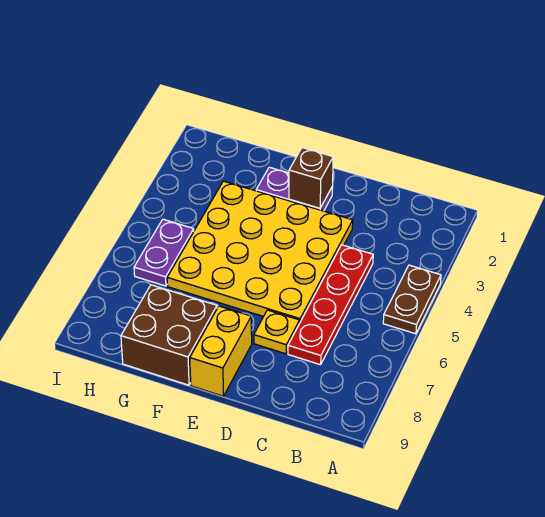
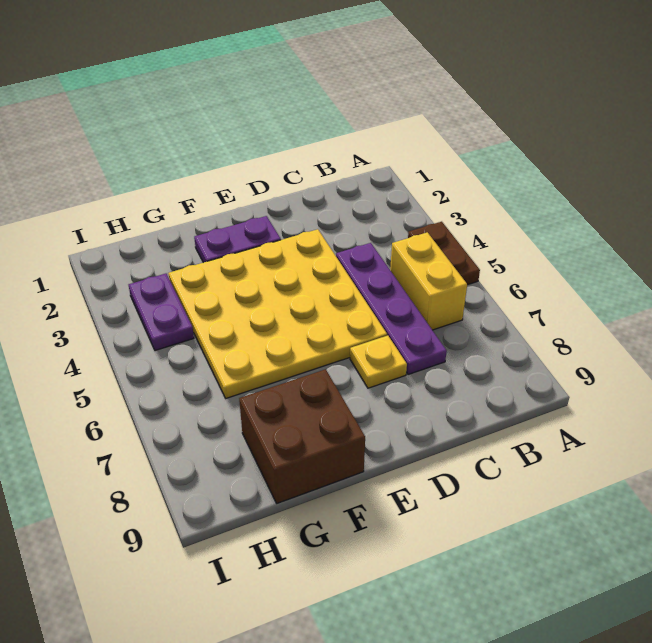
red 1x4 plate [288,245,373,365] -> purple 1x4 plate [336,243,447,375]
brown 1x1 brick [289,148,333,208] -> none
yellow 1x2 brick [190,306,252,396] -> yellow 1x2 brick moved to [390,232,467,330]
purple 1x2 plate [134,219,194,286] -> purple 1x2 plate moved to [129,274,194,351]

